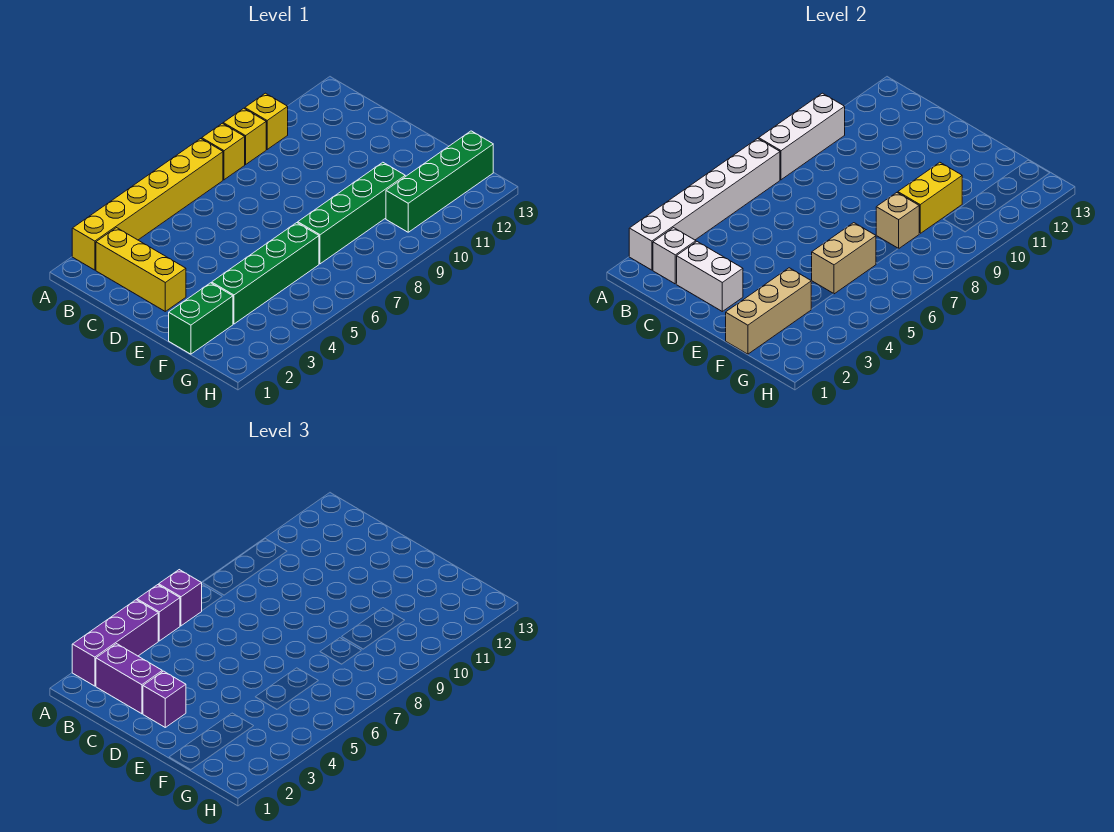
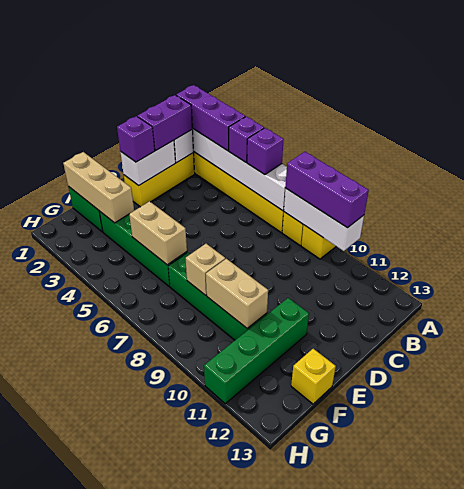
none -> purple 1x3 brick [285,152,369,228]
yellow 1x1 brick [245,93,288,149] -> yellow 1x1 brick moved to [291,349,336,404]
yellow 1x2 brick [898,162,962,233] -> tan 1x2 brick [206,259,268,328]
green 1x4 brick [386,131,493,232] -> green 1x4 brick turned to [204,298,309,404]

